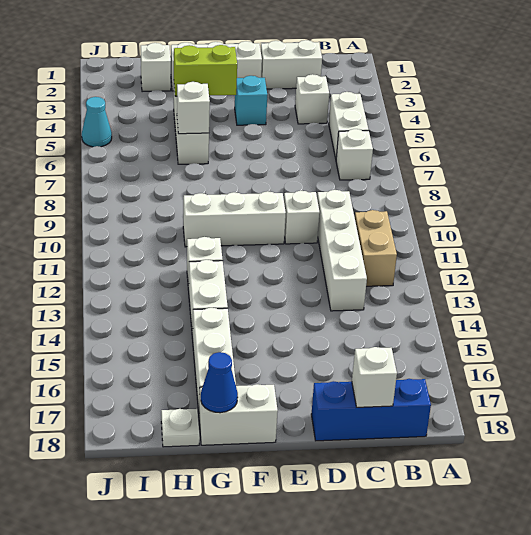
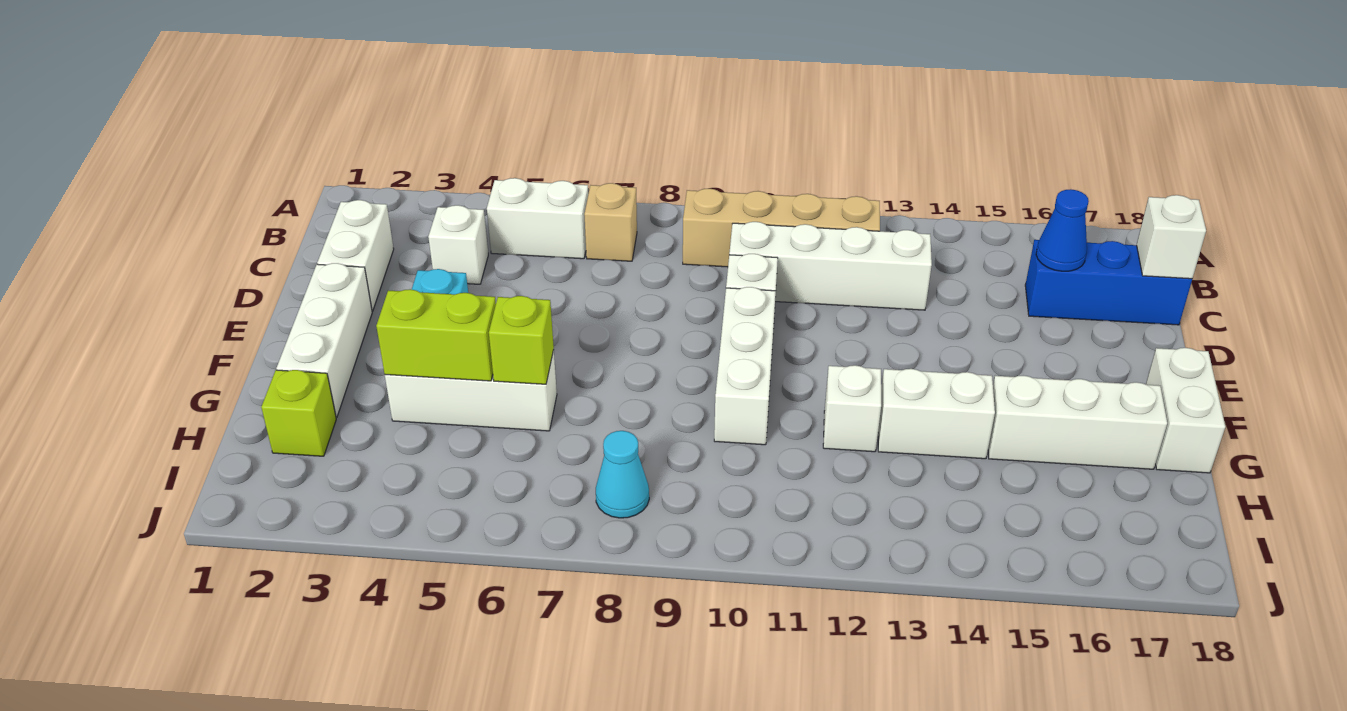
white 1x1 brick [336,129,373,180] -> tan 1x1 brick [584,183,637,261]
tan 1x2 brick [355,210,397,286] -> tan 1x4 brick [683,189,880,267]
blue 1x3 brick [311,379,431,441] -> blue 1x3 brick turned to [1025,240,1192,325]
lime 1x2 brick [174,45,237,96] -> lime 1x2 brick turned to [376,289,496,381]
white 1x1 brick [177,82,210,134] -> lime 1x1 brick [489,296,554,384]
blue 1x1 cone [201,352,238,413] -> blue 1x1 cone moved to [1036,189,1089,271]
white 1x1 brick [141,43,171,92] -> lime 1x1 brick [261,370,336,456]
white 1x1 plate [161,409,200,447] -> none
cyan 1x1 cone [82,97,112,147] -> cyan 1x1 cone moved to [596,431,649,518]

